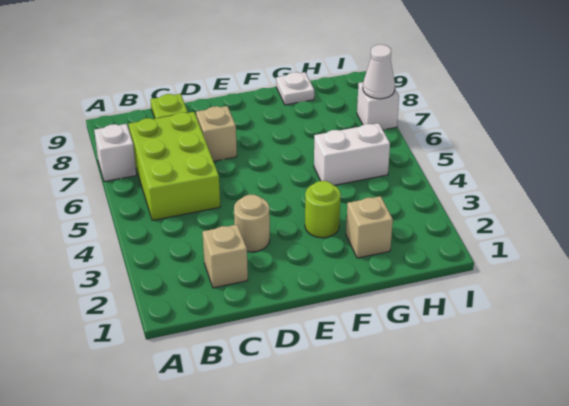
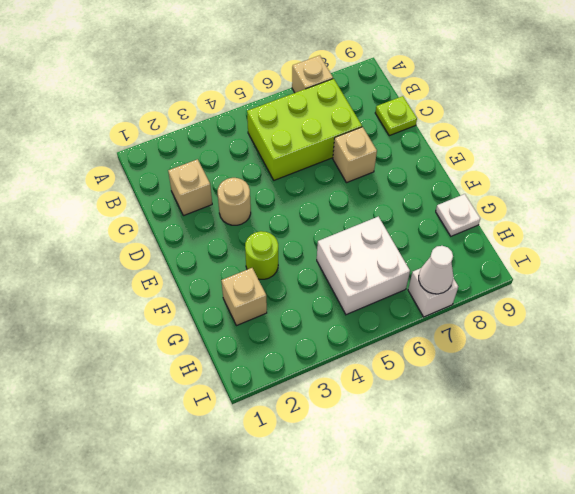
white 1x1 brick [94,124,136,182] -> tan 1x1 brick [292,55,333,93]
white 1x2 brick [314,123,390,185] -> white 2x2 brick [317,217,410,315]

